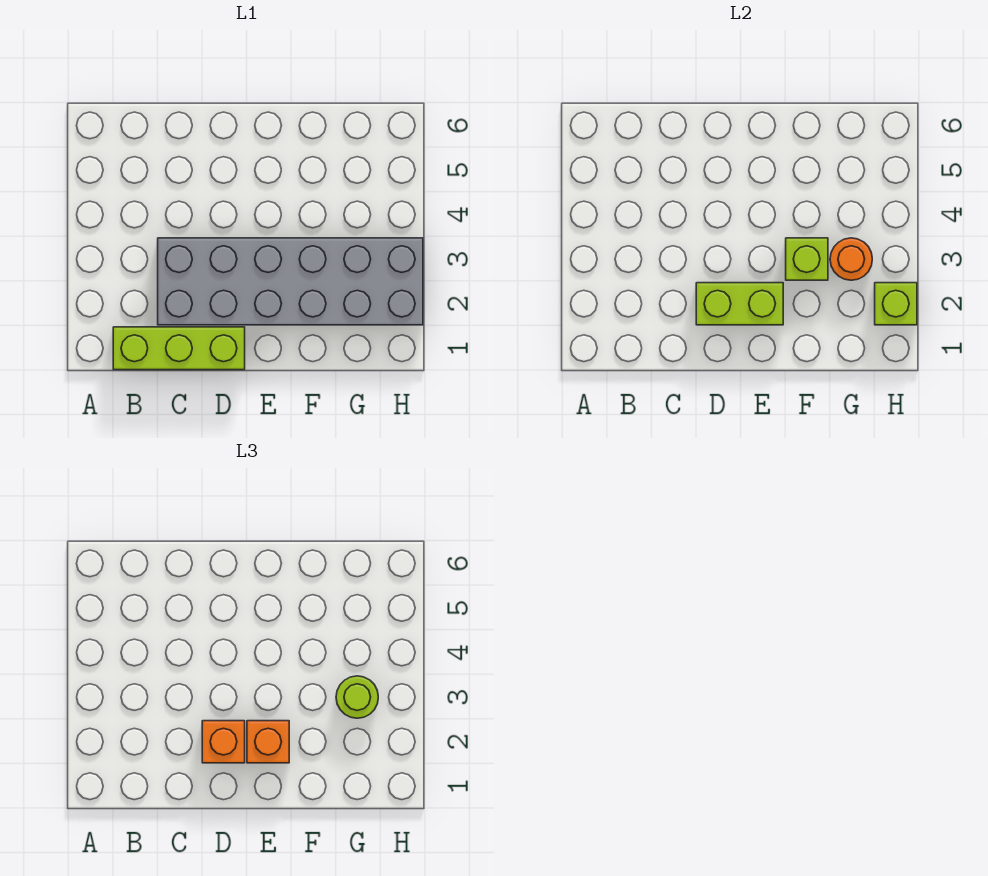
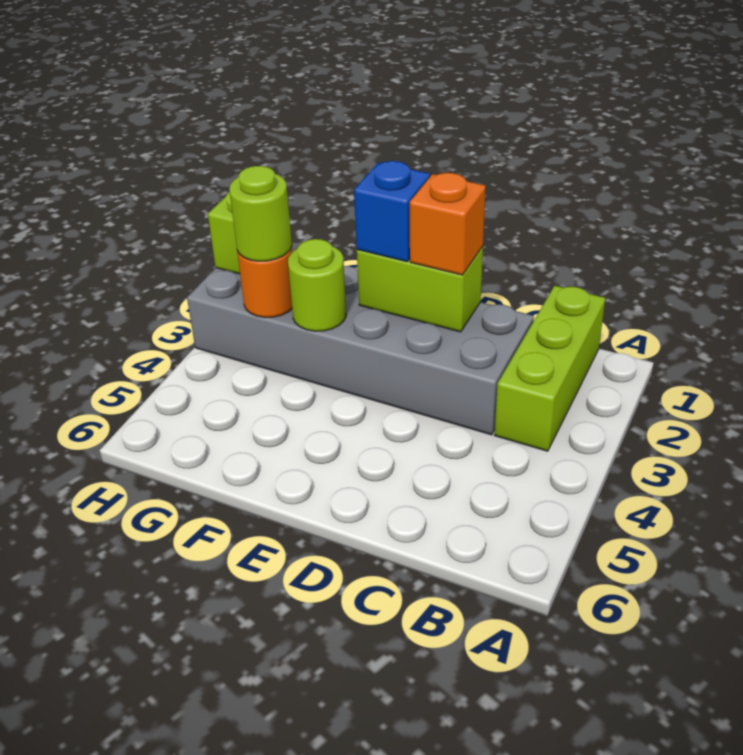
lime 1x3 brick [113,327,245,370] -> lime 1x3 brick turned to [494,286,605,451]
orange 1x1 brick [247,721,289,763] -> blue 1x1 brick [354,161,430,262]
lime 1x1 brick [786,238,828,280] -> lime 1x1 round brick [288,239,346,331]

